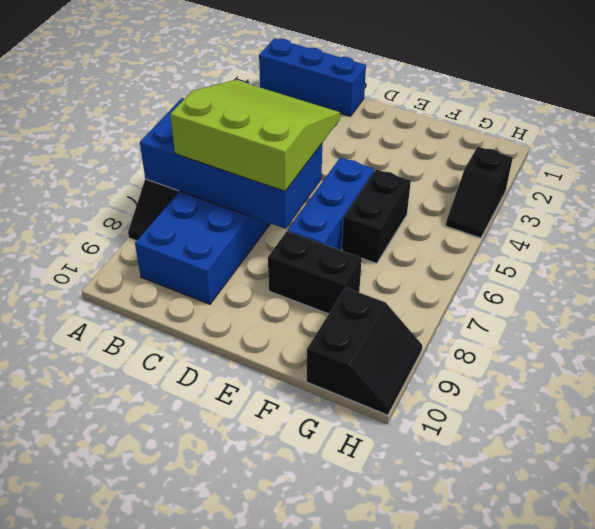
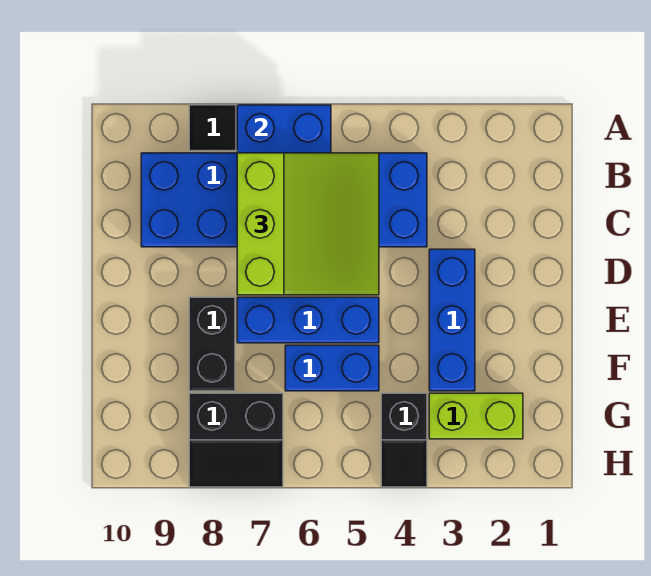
blue 1x3 brick [259,38,366,116] -> blue 1x3 brick moved to [429,249,475,391]
black 1x2 brick [342,169,411,264] -> blue 1x2 brick [285,345,379,391]
none -> lime 1x2 brick [429,393,523,439]
black 2x2 slope [307,288,422,415] -> black 2x2 slope moved to [189,393,283,487]
black 1x2 slope [446,147,513,238] -> black 1x2 slope turned to [381,393,427,487]

